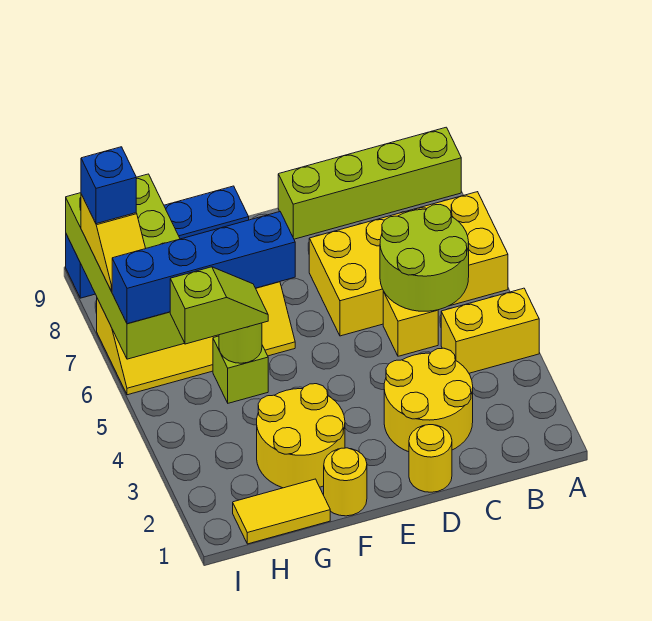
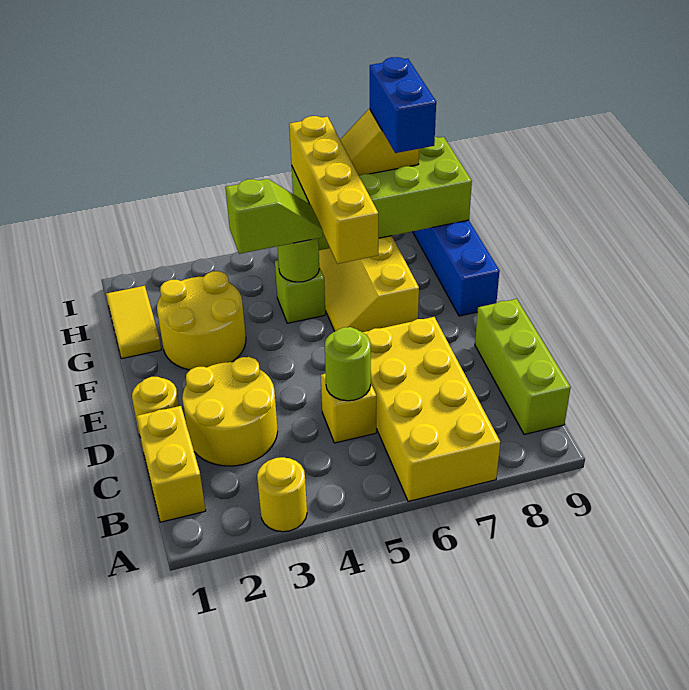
yellow 1x2 brick [441,288,539,373] -> yellow 1x2 brick moved to [136,406,206,522]
lime 1x4 brick [278,127,461,239] -> lime 1x3 brick [475,299,571,435]
lime 2x2 round brick [380,205,469,311] -> lime 1x1 round brick [325,327,371,401]
yellow 1x1 round brick [324,448,367,516] -> yellow 1x1 round brick moved to [257,457,307,532]
blue 1x4 brick [112,212,295,324] -> yellow 1x4 brick [289,116,378,264]
lime 1x2 slope [170,267,268,344] -> lime 1x2 slope turned to [225,179,323,254]
blue 1x1 brick [81,147,136,224] -> blue 1x2 brick [370,57,436,153]

